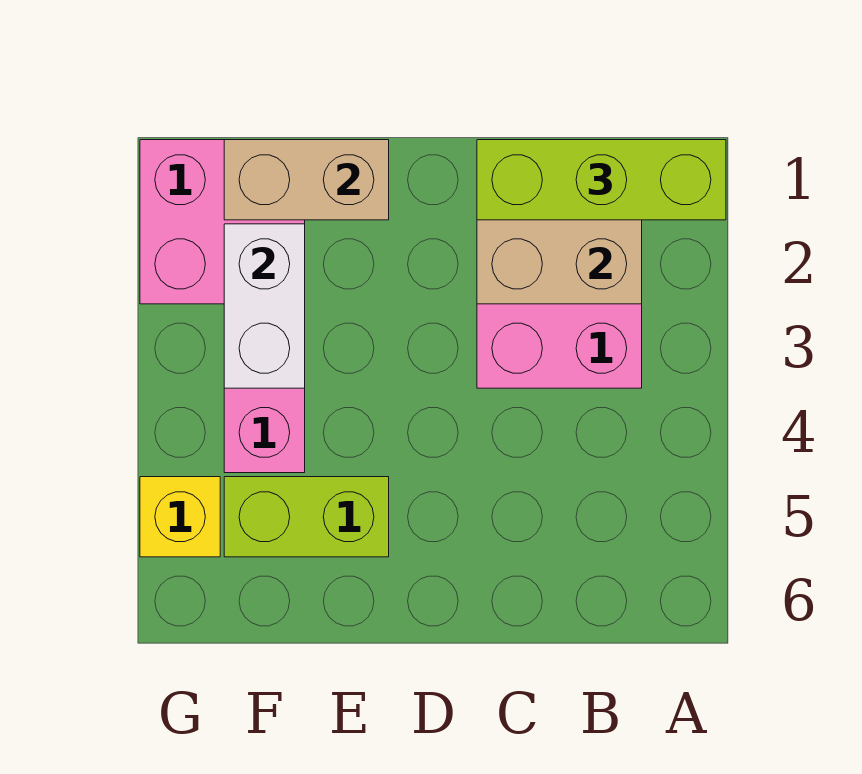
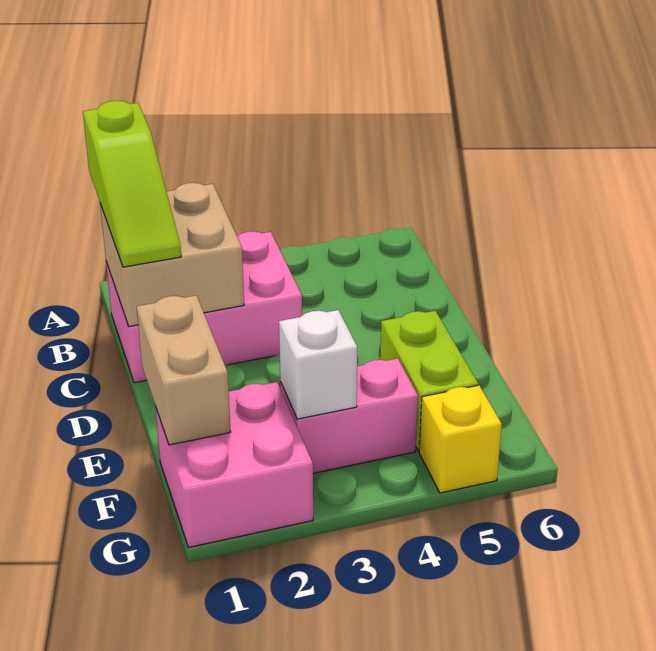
lime 1x3 brick [477,140,726,220] -> lime 1x3 slope [83,101,181,267]
white 1x2 brick [224,224,305,388] -> white 1x1 brick [279,310,357,419]

